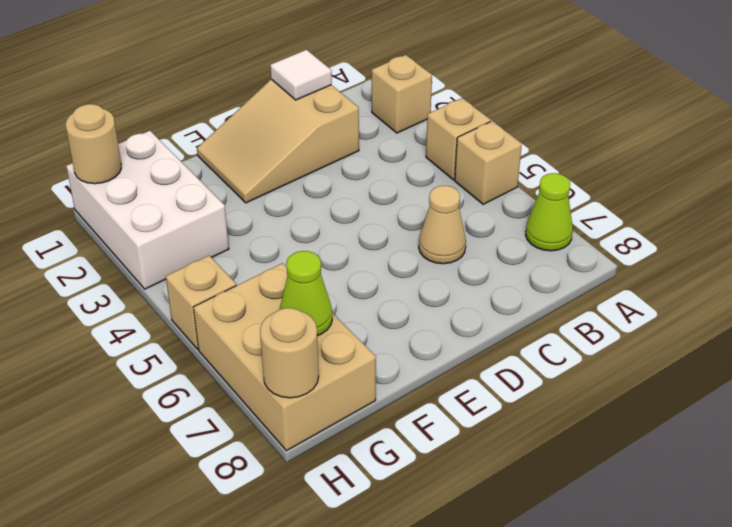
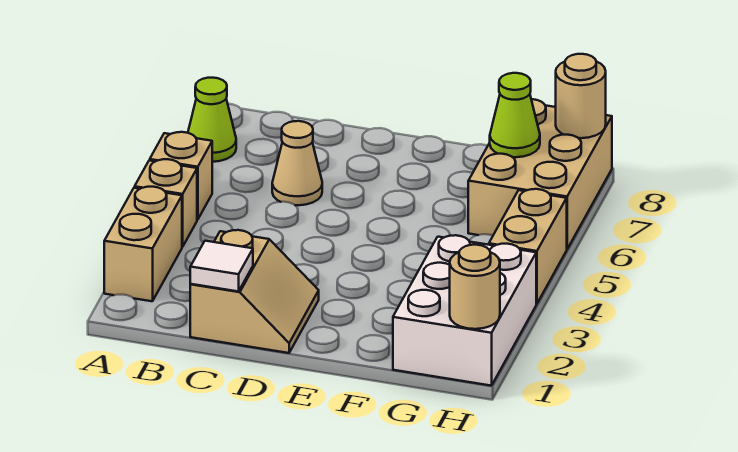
tan 1x1 brick [372,55,432,133] -> tan 1x2 brick [104,187,182,301]
tan 2x3 slope [197,80,359,203] -> tan 2x2 slope [190,230,319,353]
tan 1x1 brick [166,256,236,349] -> tan 1x2 brick [489,189,567,304]

